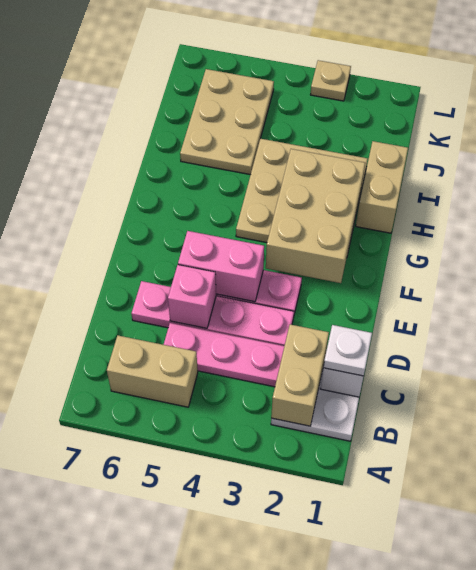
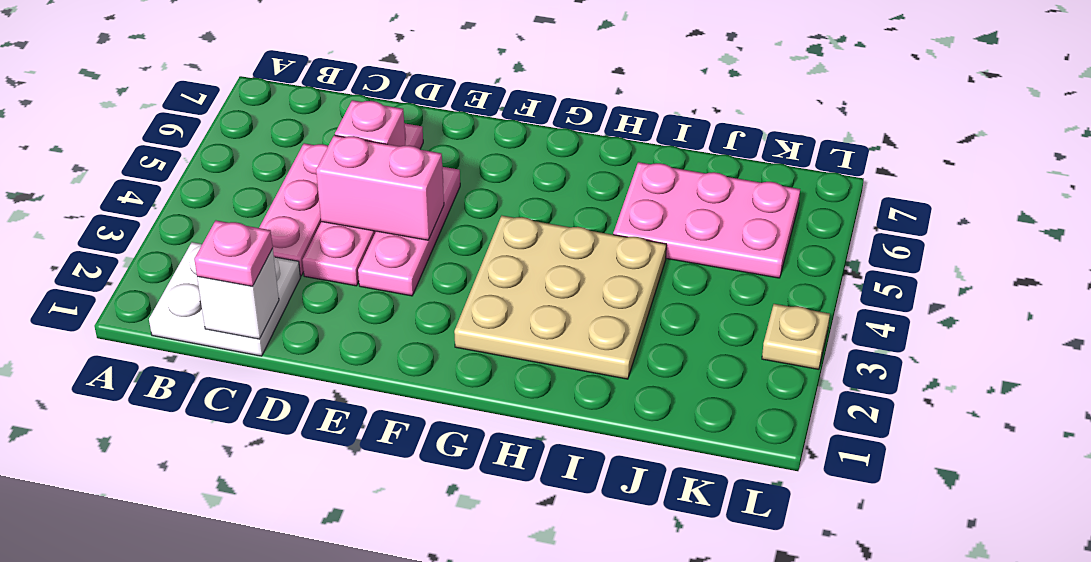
tan 1x2 brick [271,324,329,426] -> none
tan 1x2 brick [107,336,198,407] -> none
white 1x1 plate [323,325,372,376] -> pink 1x1 plate [194,221,273,286]
pink 1x2 brick [178,231,264,302] -> pink 1x2 brick turned to [316,135,444,240]
tan 2x3 brick [266,149,365,283] -> none
tan 1x2 brick [356,141,408,233] -> none
tan 2x3 plate [180,69,274,175] -> pink 2x3 plate [613,162,800,278]

